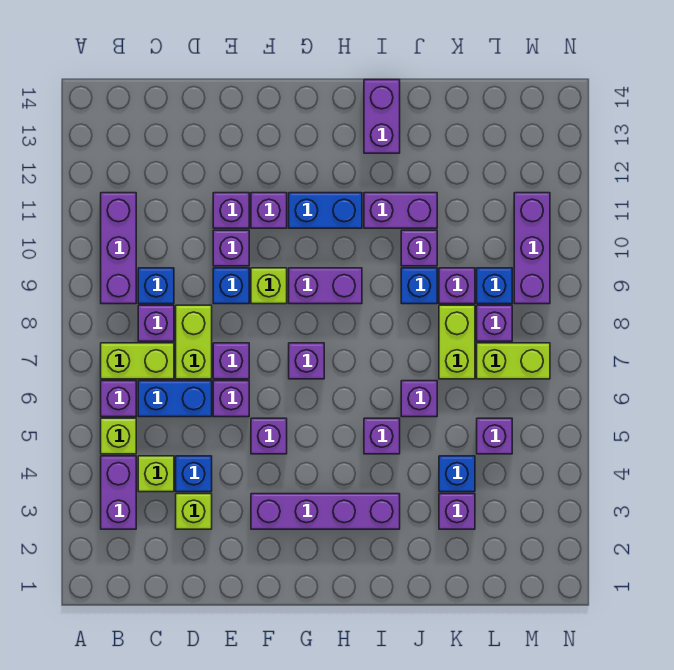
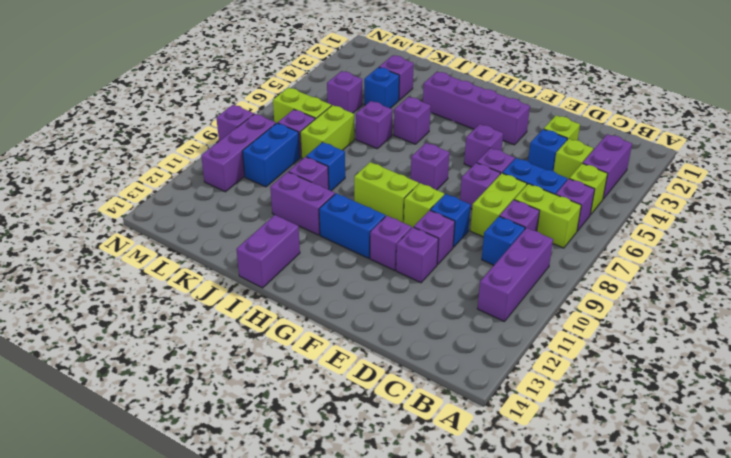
purple 1x2 brick [289,268,362,304] -> lime 1x2 brick [354,162,419,223]
purple 1x1 brick [439,268,475,304] -> purple 1x1 brick moved to [216,105,254,141]
blue 1x1 brick [477,268,512,304] -> blue 1x2 brick [242,123,300,187]

